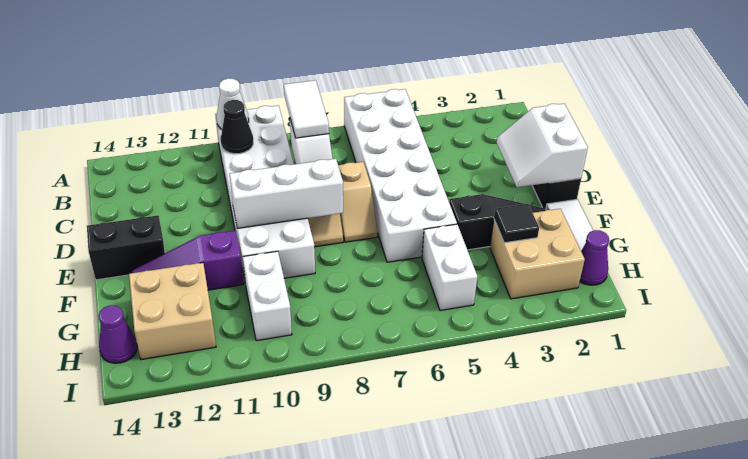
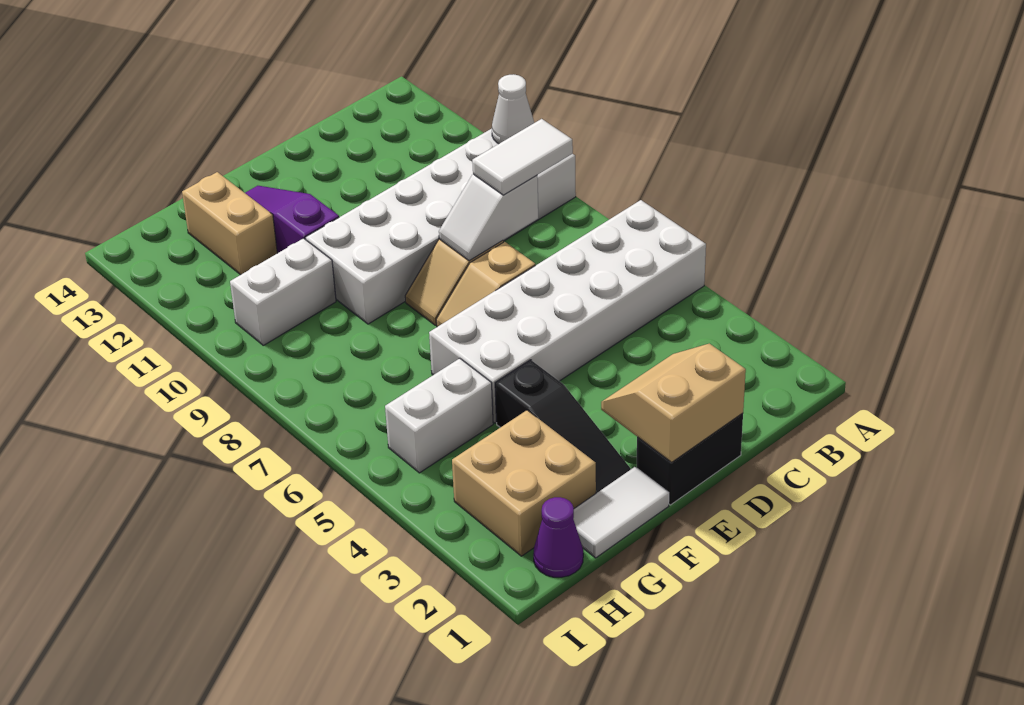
black 1x1 cone [221,100,253,154] -> none
white 2x2 slope [497,104,588,187] -> tan 2x2 slope [601,343,746,462]
white 1x3 brick [230,159,343,228] -> none
black 1x2 brick [87,215,165,280] -> none
black 1x1 tile [494,204,539,243] -> none
tan 2x2 brick [129,263,216,360] -> tan 1x2 brick [182,172,277,275]
purple 1x1 cone [99,305,137,363] -> none

